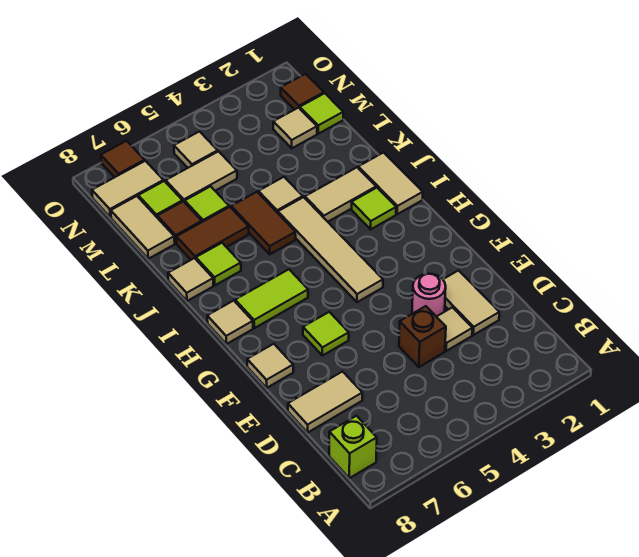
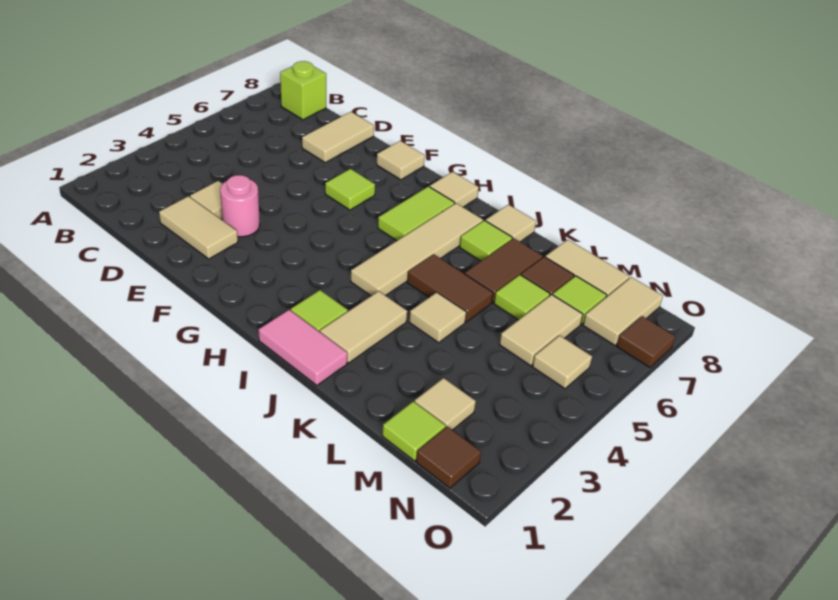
brown 1x1 brick [399,306,446,367] -> none
tan 1x4 tile [278,197,383,302] -> tan 1x4 tile turned to [351,203,483,296]
tan 1x2 tile [358,153,423,214] -> pink 1x2 tile [258,310,347,385]

